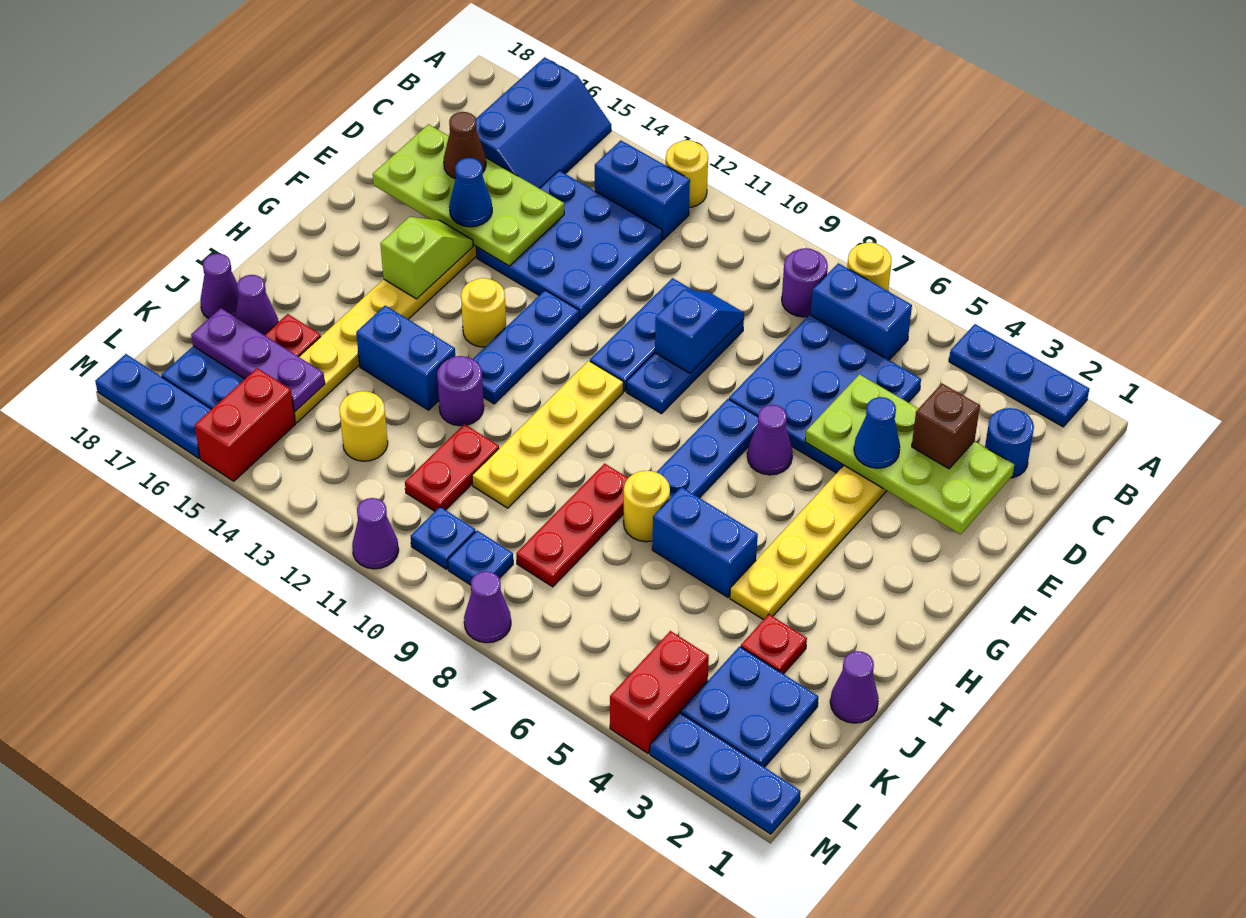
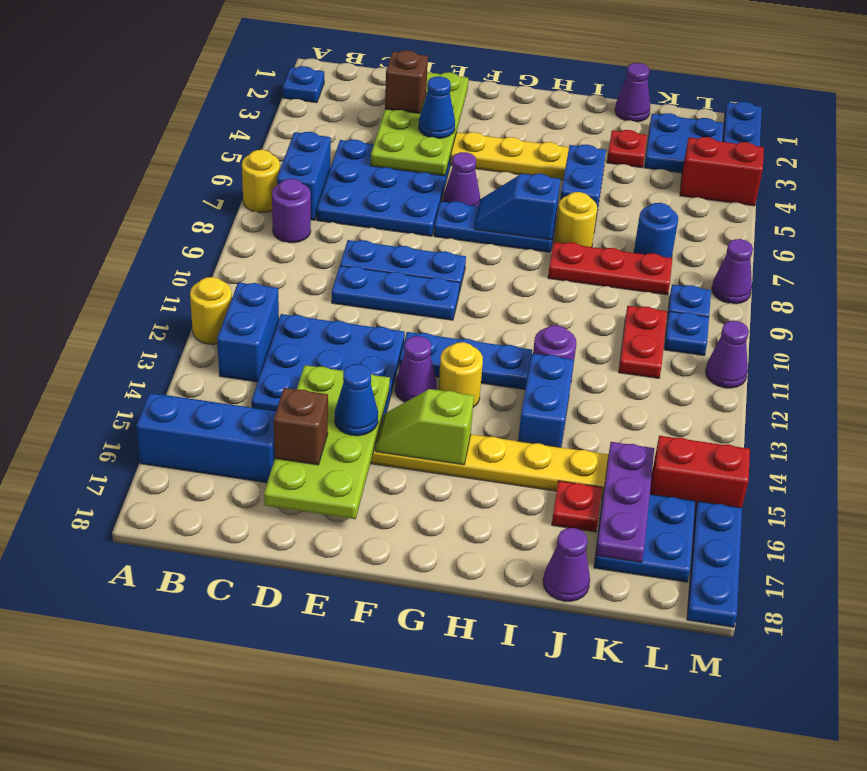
blue 1x3 plate [949,324,1089,427] -> blue 1x1 plate [283,66,324,103]
blue 1x1 round brick [985,408,1034,478] -> blue 1x1 round brick moved to [634,203,678,258]
blue 1x2 slope [655,290,744,373] -> blue 1x2 slope moved to [474,174,561,240]
brown 1x1 cone [444,112,486,179] -> brown 1x1 brick [274,388,328,465]
yellow 1x4 plate [472,361,623,508] -> none
red 1x2 plate [405,424,499,511] -> red 1x2 plate turned to [619,306,667,378]
purple 1x1 cone [235,275,278,335] -> purple 1x1 cone moved to [395,336,437,402]
yellow 1x1 round brick [339,391,388,461] -> none

